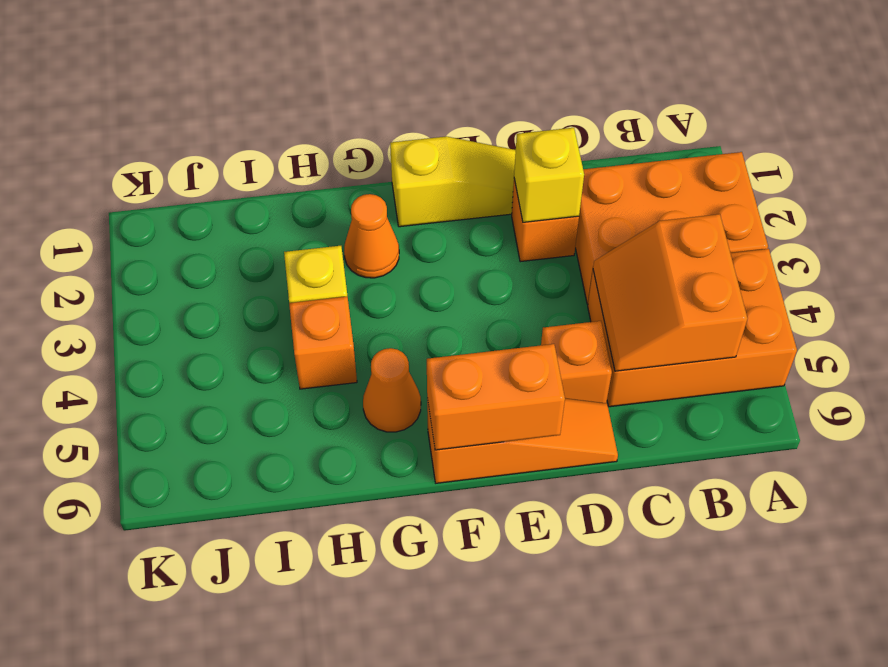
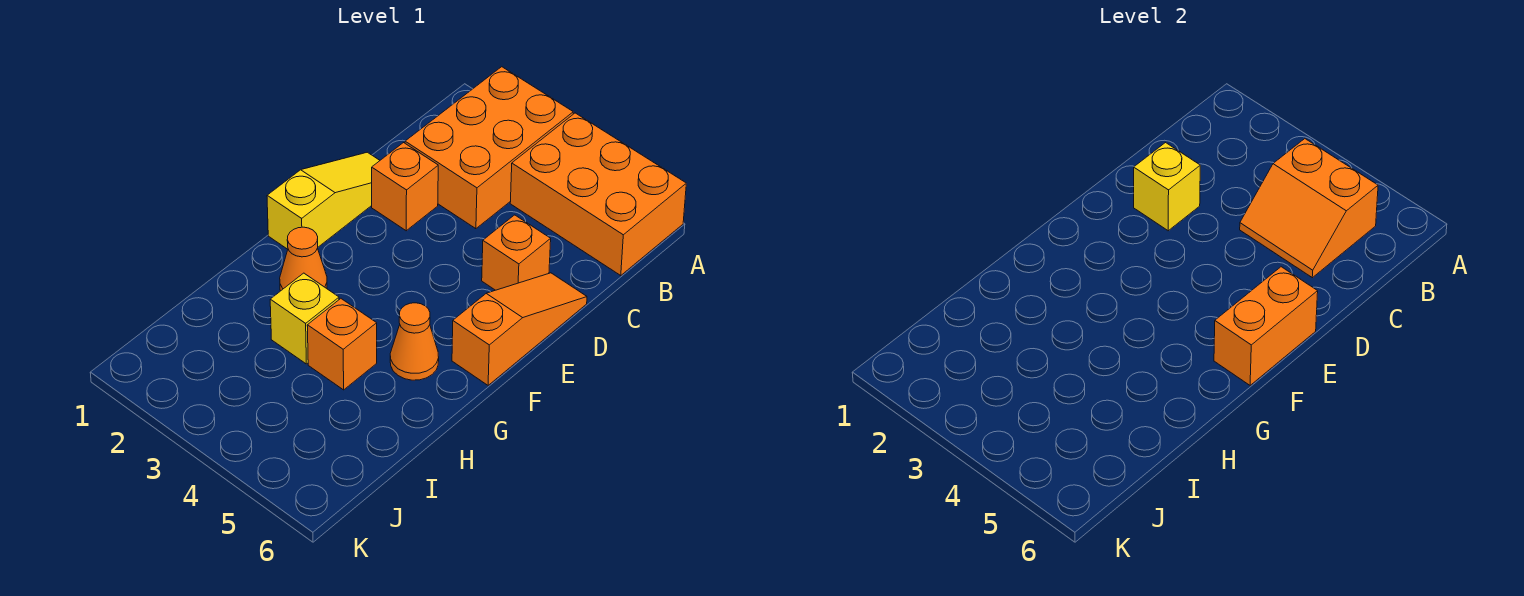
orange 2x3 brick [588,249,797,407] -> orange 2x3 brick turned to [510,113,686,276]

